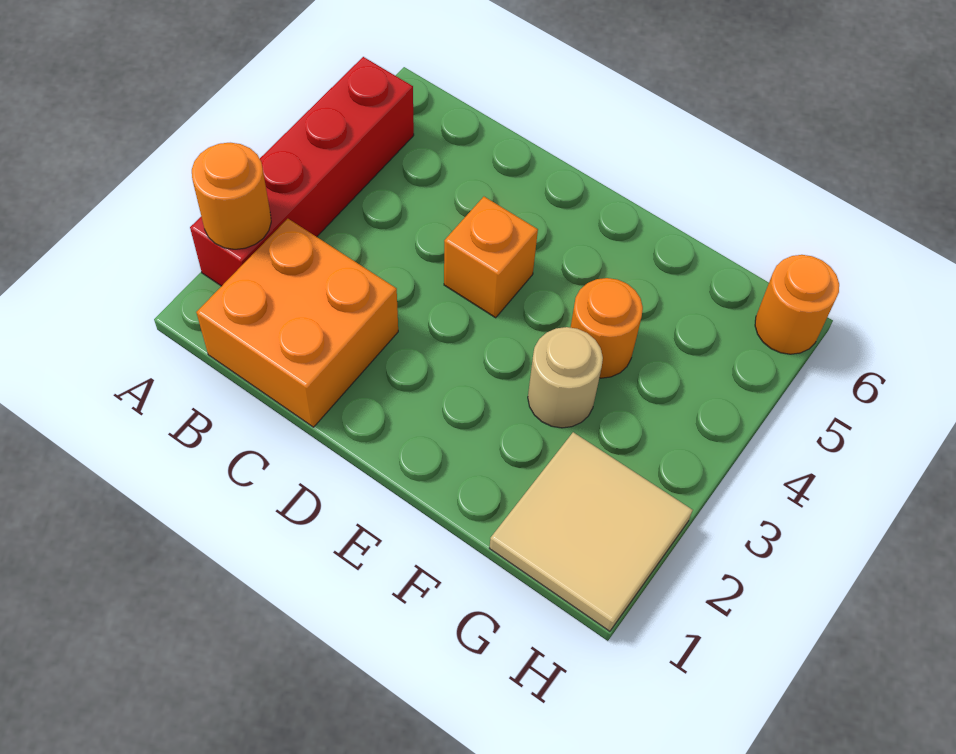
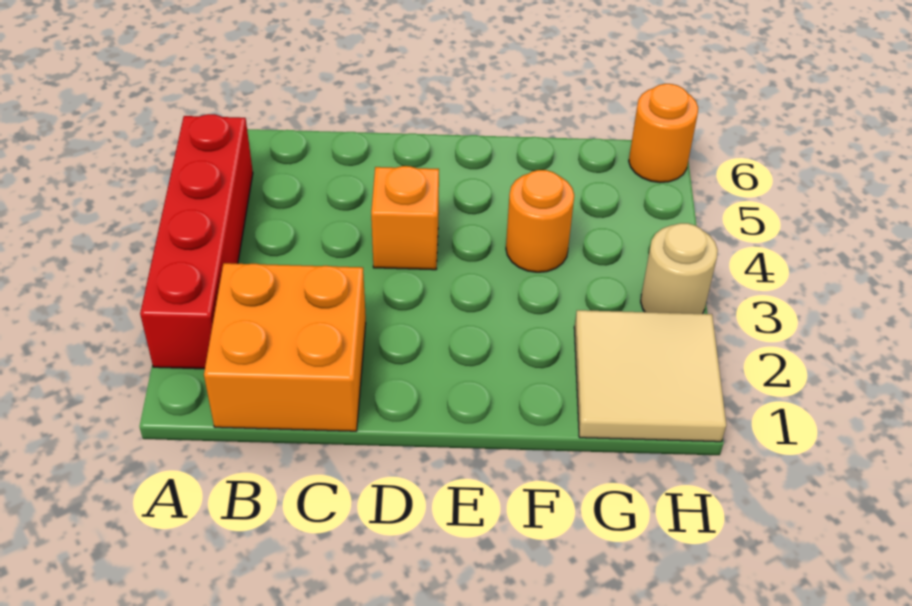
orange 1x1 round brick [192,143,271,249] -> none
tan 1x1 round brick [528,327,603,428] -> tan 1x1 round brick moved to [641,223,718,314]

